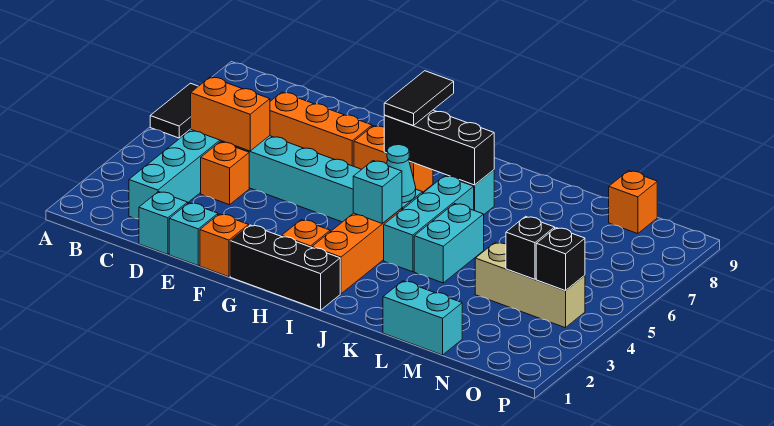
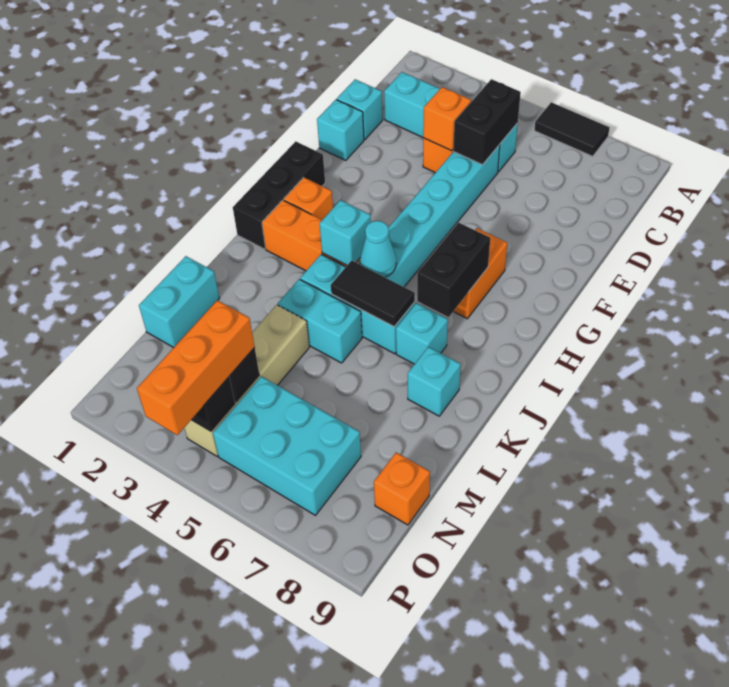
orange 1x2 brick [191,77,270,151] -> black 1x2 brick [453,79,521,165]
orange 1x3 brick [270,92,372,166] -> orange 1x3 brick moved to [137,300,255,435]
orange 1x1 brick [200,214,249,277] -> orange 1x1 brick moved to [423,87,471,151]
black 1x3 brick [384,110,494,185] -> black 1x2 brick [417,223,490,317]
black 1x2 tile [384,71,454,126] -> black 1x2 tile moved to [331,260,415,327]
none -> cyan 1x1 brick [408,347,461,416]
tan 1x3 brick [475,242,585,328] -> tan 1x4 brick [184,305,309,456]
none -> cyan 2x3 brick [213,376,361,515]

